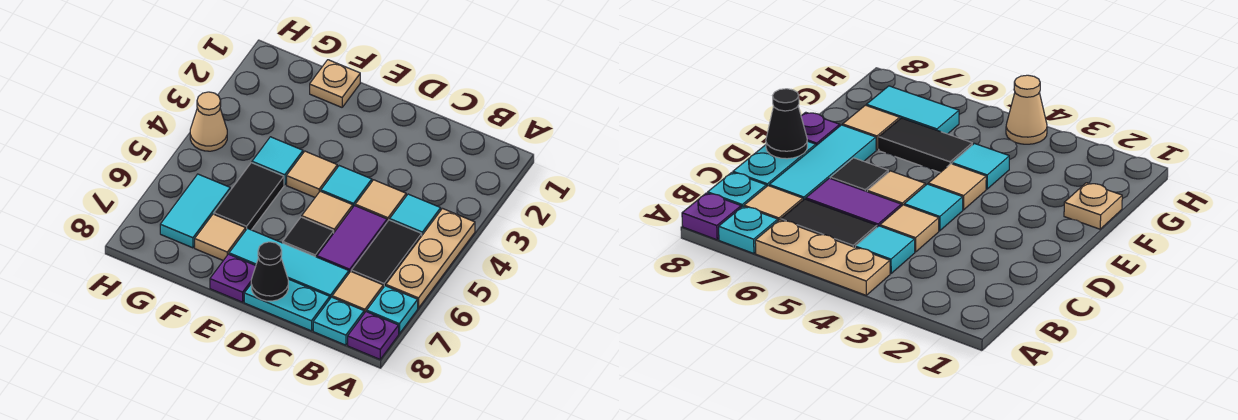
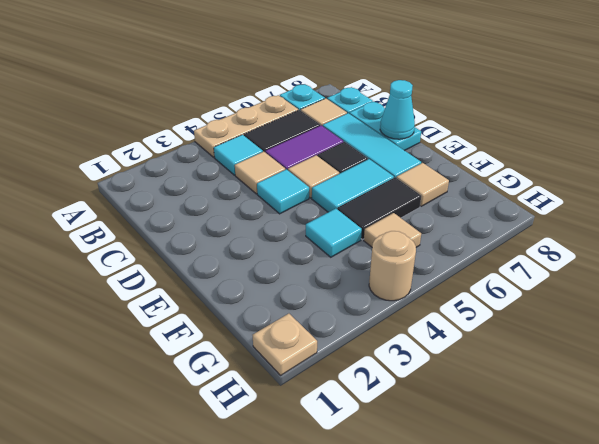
purple 1x1 plate [348,312,399,359] -> none
black 1x1 cone [251,242,288,301] -> cyan 1x1 cone [380,80,415,139]
tan 1x1 tile [287,151,337,197] -> tan 1x1 tile moved to [364,213,421,247]
purple 1x1 plate [210,254,256,302] -> none
tan 1x1 plate [310,60,360,107] -> tan 1x1 plate moved to [253,314,317,375]
cyan 1x2 tile [160,174,230,248] -> cyan 1x2 tile moved to [312,159,394,212]
tan 1x1 cone [190,92,227,151] -> tan 1x1 round brick [369,231,416,301]

